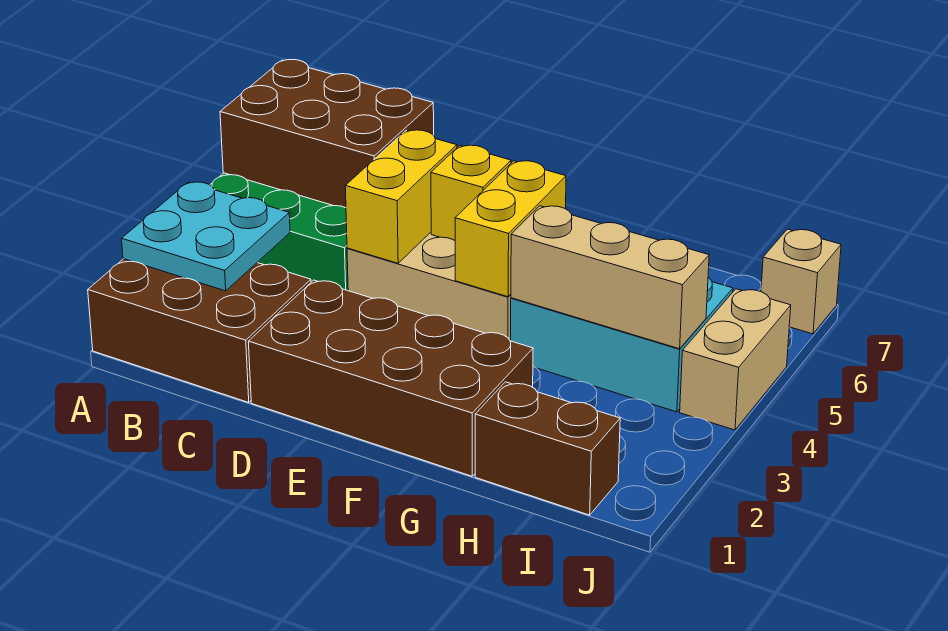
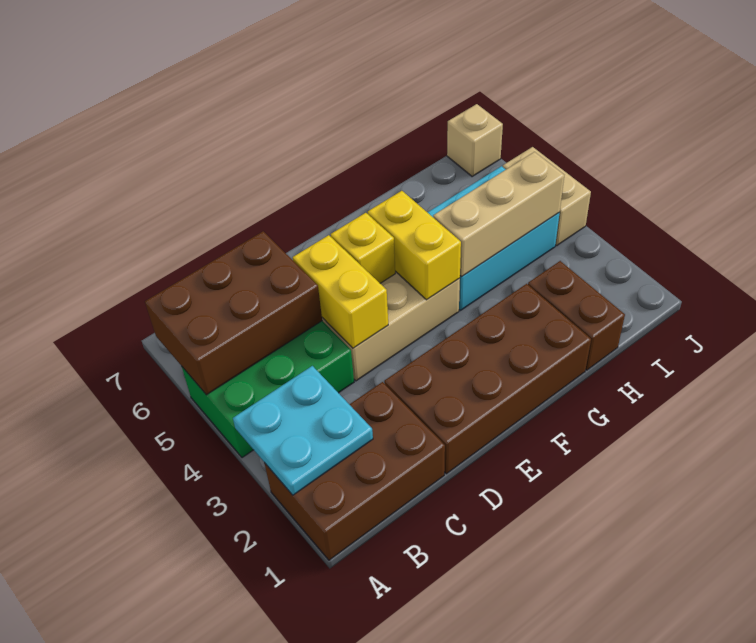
brown 1x2 brick [475,382,620,515] -> brown 1x2 brick turned to [528,261,625,370]

